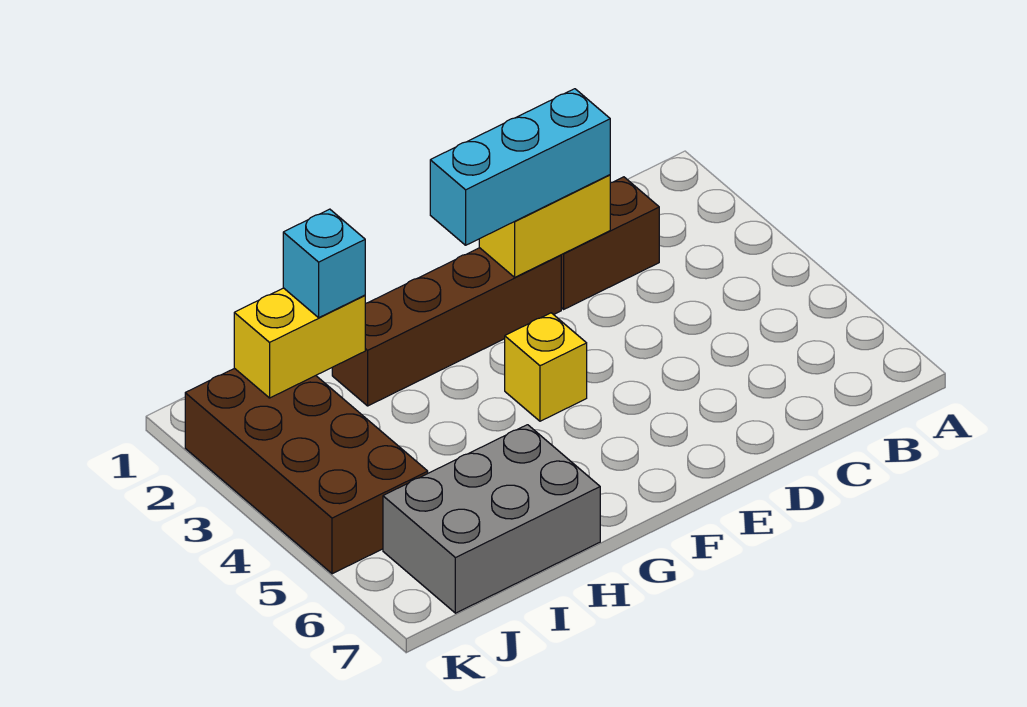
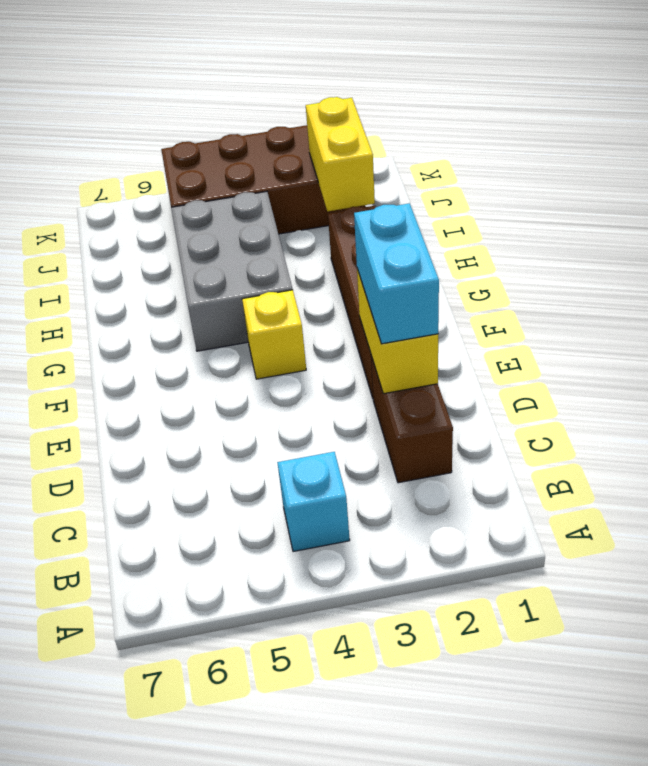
cyan 1x3 brick [430,89,610,245] -> cyan 1x2 brick [354,203,439,344]
grey 2x3 brick [383,425,600,613] -> grey 2x3 brick moved to [171,192,293,351]
cyan 1x1 brick [283,209,365,318] -> cyan 1x1 brick moved to [277,452,350,552]

